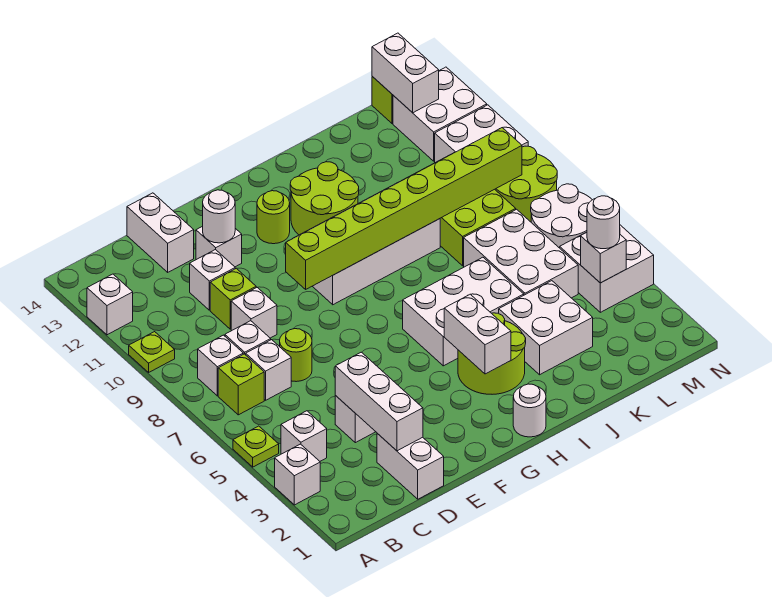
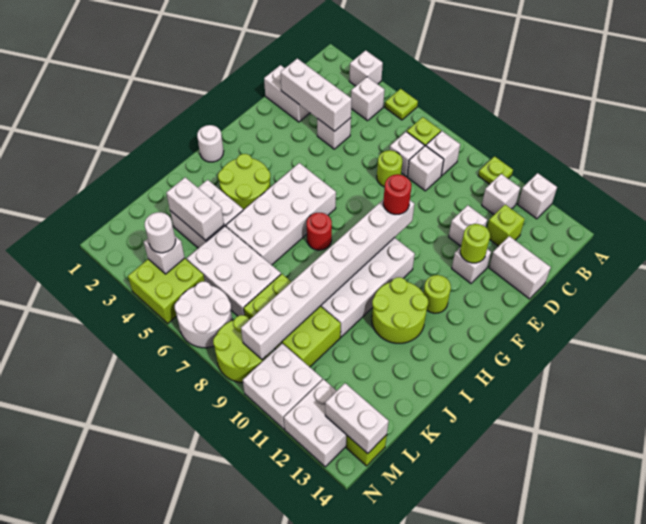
white 1x1 brick [231,287,277,338] -> white 1x1 brick moved to [482,174,520,214]
lime 1x1 brick [210,268,256,329] -> lime 1x1 brick moved to [487,205,525,246]
white 1x1 round brick [203,190,235,243] -> lime 1x1 round brick [460,224,490,263]
lime 1x8 brick [286,128,522,289] -> white 1x8 brick [241,199,414,360]
none -> red 1x1 round brick [383,174,411,214]
white 1x2 brick [444,294,511,374] -> white 1x2 brick moved to [166,177,224,241]
white 2x3 brick [403,257,524,366] -> white 2x4 brick [226,163,336,265]
none -> red 1x1 round brick [307,213,332,250]
white 2x2 brick [560,225,654,312] -> lime 2x2 brick [128,258,205,323]

